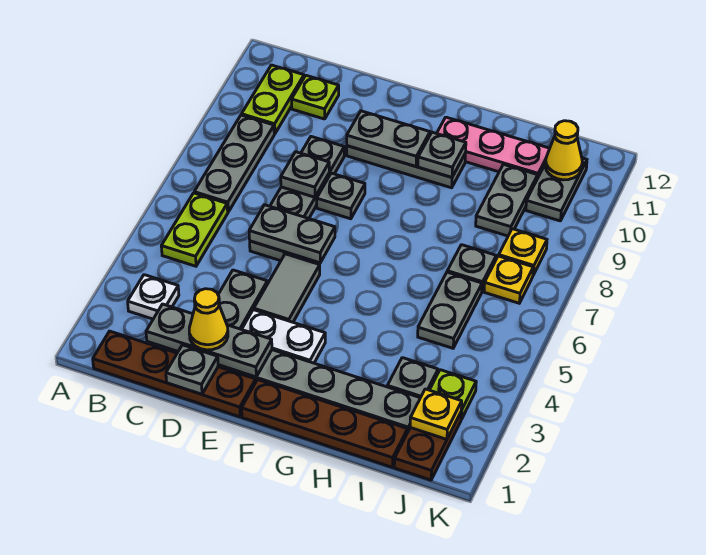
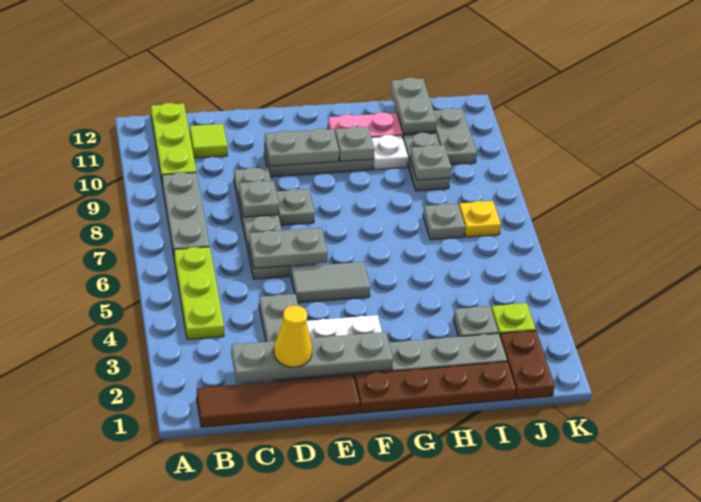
brown 1x4 plate [93,331,256,417] -> brown 1x4 tile [196,375,360,427]
white 1x1 plate [128,275,179,319] -> white 1x1 plate moved to [371,135,408,170]
lime 1x2 plate [161,193,228,266] -> lime 1x3 plate [174,247,224,340]
lime 1x2 plate [242,65,304,134] -> lime 1x3 plate [151,103,196,181]
grey 1x3 plate [146,304,272,377] -> grey 1x4 plate [231,332,393,383]
lime 1x1 plate [292,76,339,119] -> lime 1x1 tile [190,124,228,158]
grey 1x1 plate [166,345,218,394] -> grey 1x1 plate moved to [410,145,451,180]
grey 1x2 tile [254,254,320,322] -> grey 1x2 tile turned to [291,262,370,303]
grey 1x2 plate [418,272,482,348] -> grey 1x2 plate moved to [390,77,437,134]
yellow 1x1 plate [410,389,462,439] -> none
yellow 1x1 plate [499,229,547,275] -> none
yellow 1x1 cone [545,121,582,180] -> none

